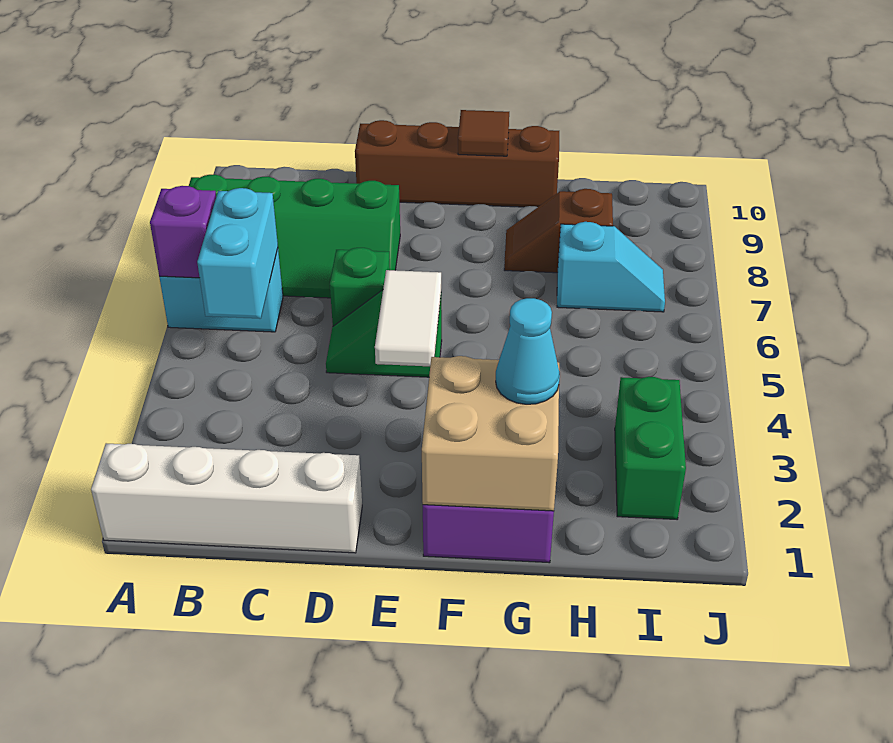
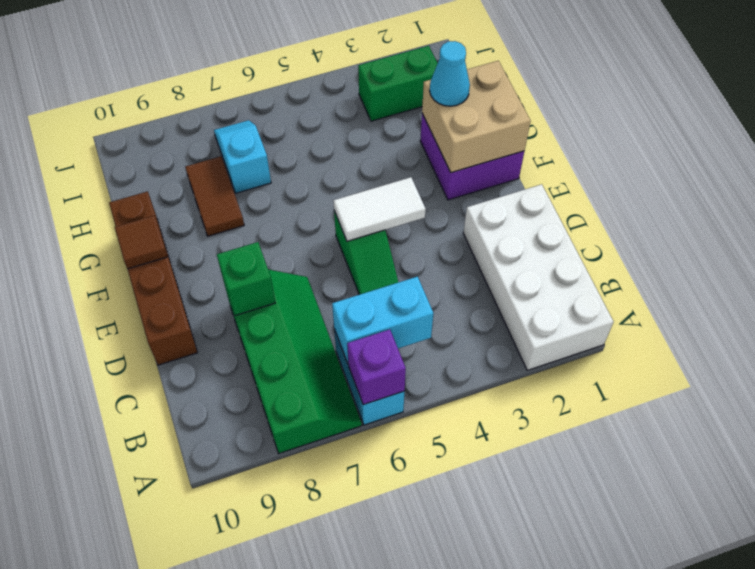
white 1x4 brick [91,443,362,553] -> white 2x4 brick [463,184,614,370]
green 1x1 brick [330,248,390,326] -> green 1x1 brick moved to [217,242,275,316]
brown 1x2 slope [504,189,613,273] -> brown 1x2 tile [185,156,244,236]

